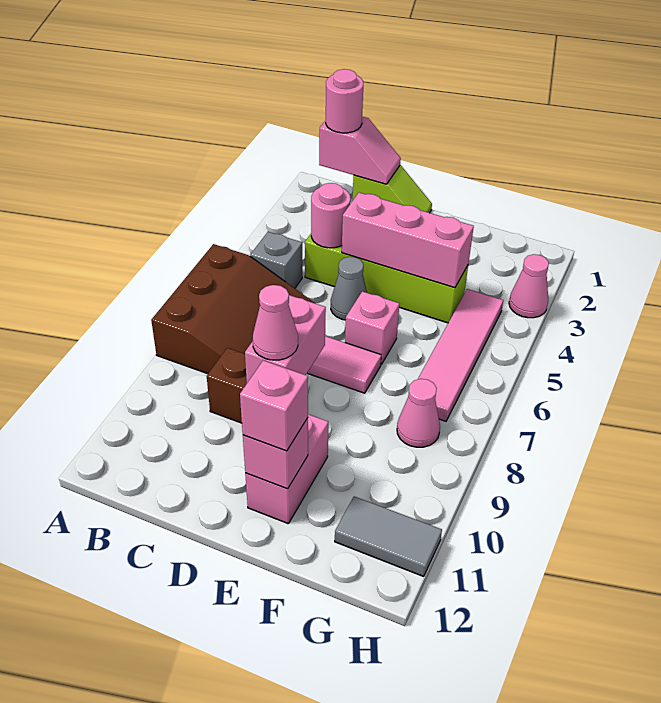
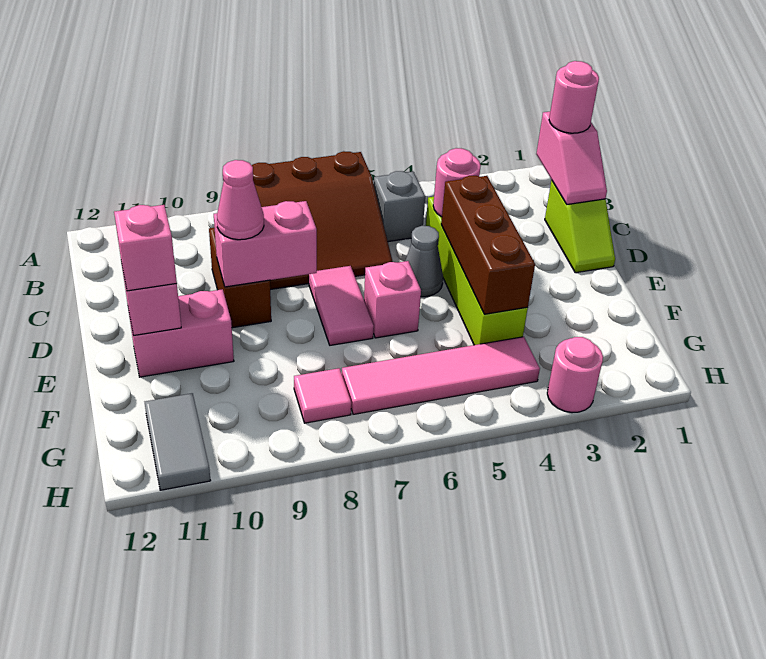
pink 1x3 brick [342,193,474,288] -> brown 1x3 brick [441,176,535,314]
pink 1x1 cone [397,379,440,447] -> pink 1x1 tile [294,368,351,423]
pink 1x1 cone [509,254,549,318] -> pink 1x1 round brick [547,337,603,413]

